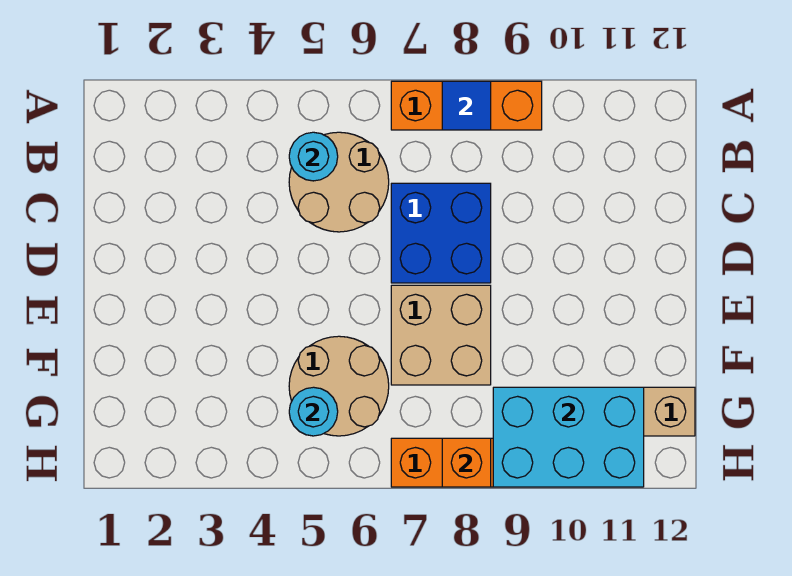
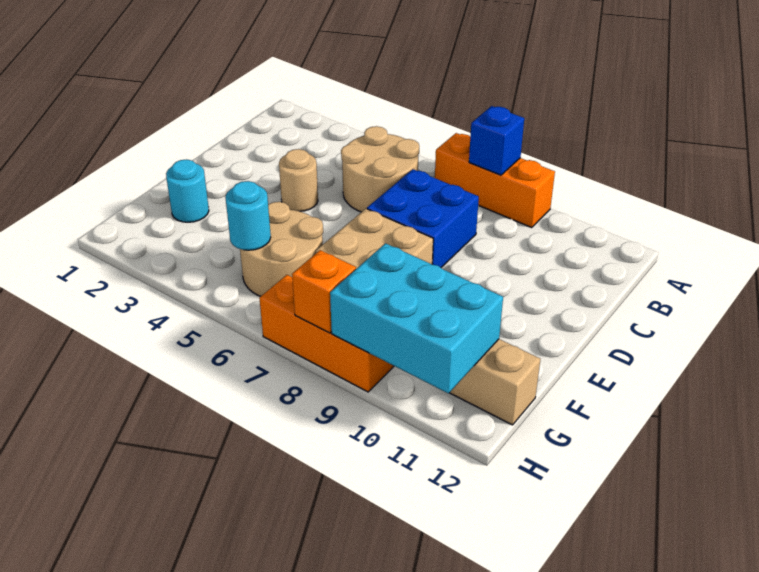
blue 1x1 tile [442,81,491,130] -> blue 1x1 brick [469,106,524,175]
cyan 1x1 round brick [289,132,338,181] -> cyan 1x1 round brick moved to [166,159,209,222]
none -> tan 1x1 round brick [279,149,318,211]

